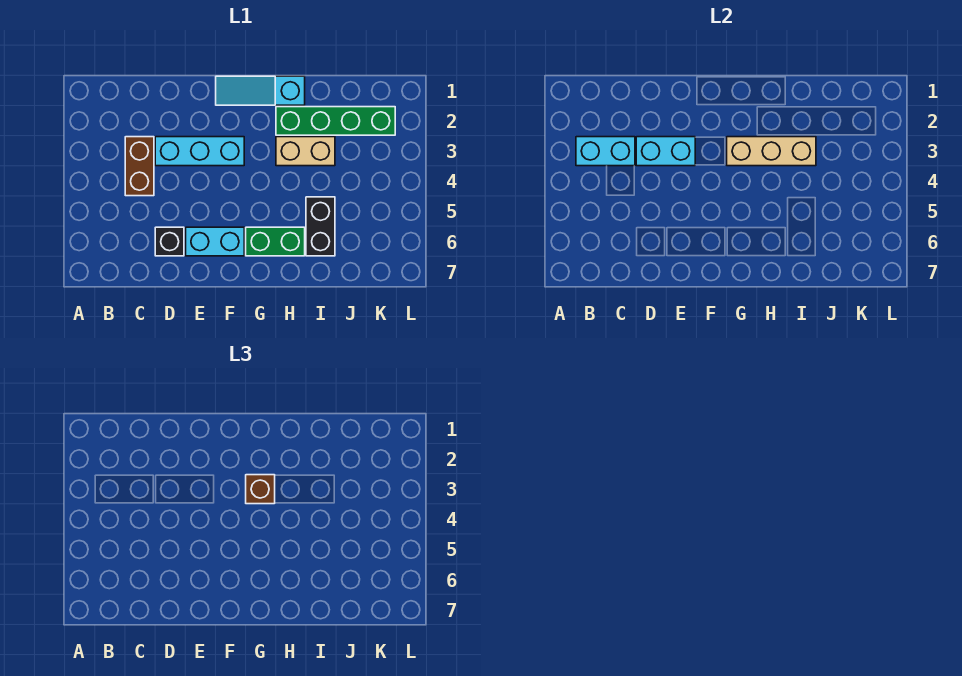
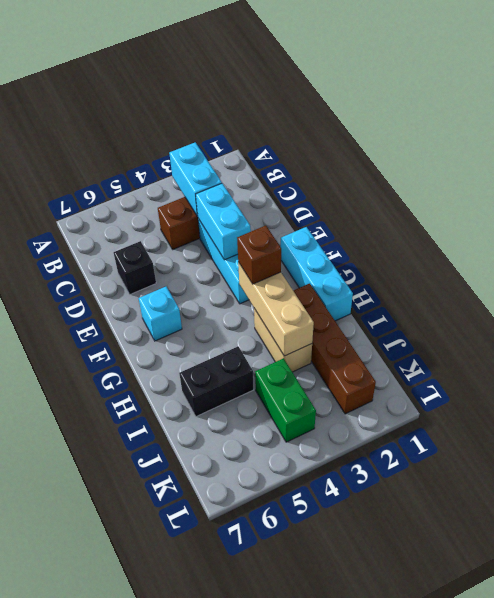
cyan 1x2 brick [186,227,244,256] -> cyan 1x1 brick [139,287,182,341]
cyan 1x3 slope [216,76,305,105] -> cyan 1x3 brick [281,227,353,321]
green 1x2 brick [246,227,305,256] -> green 1x2 brick moved to [255,358,316,442]
green 1x4 brick [276,107,395,135] -> brown 1x4 brick [293,284,376,414]

